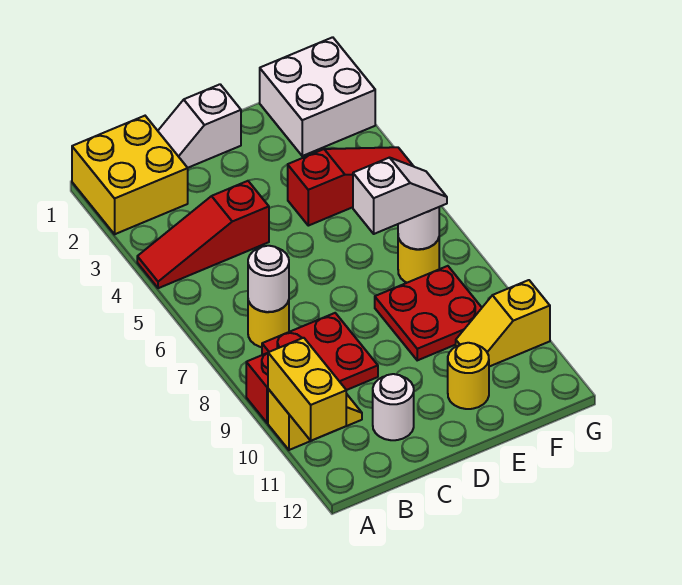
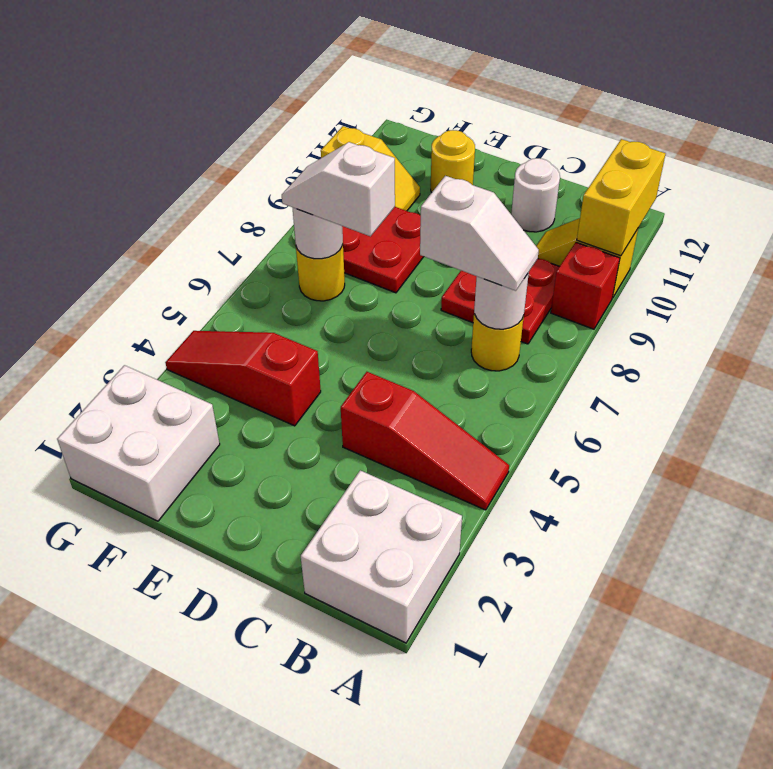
yellow 2x2 brick [72,116,188,234] -> white 2x2 brick [301,470,462,643]
white 1x2 slope [158,84,241,168] -> white 1x2 slope moved to [420,176,539,291]

